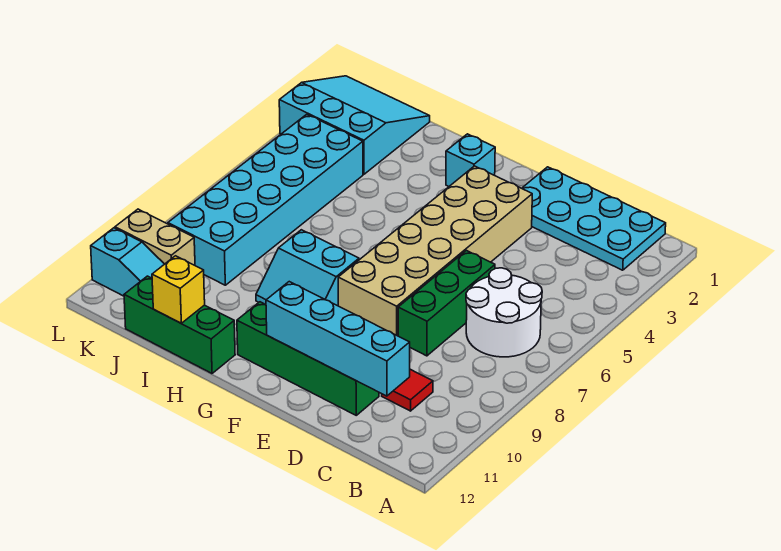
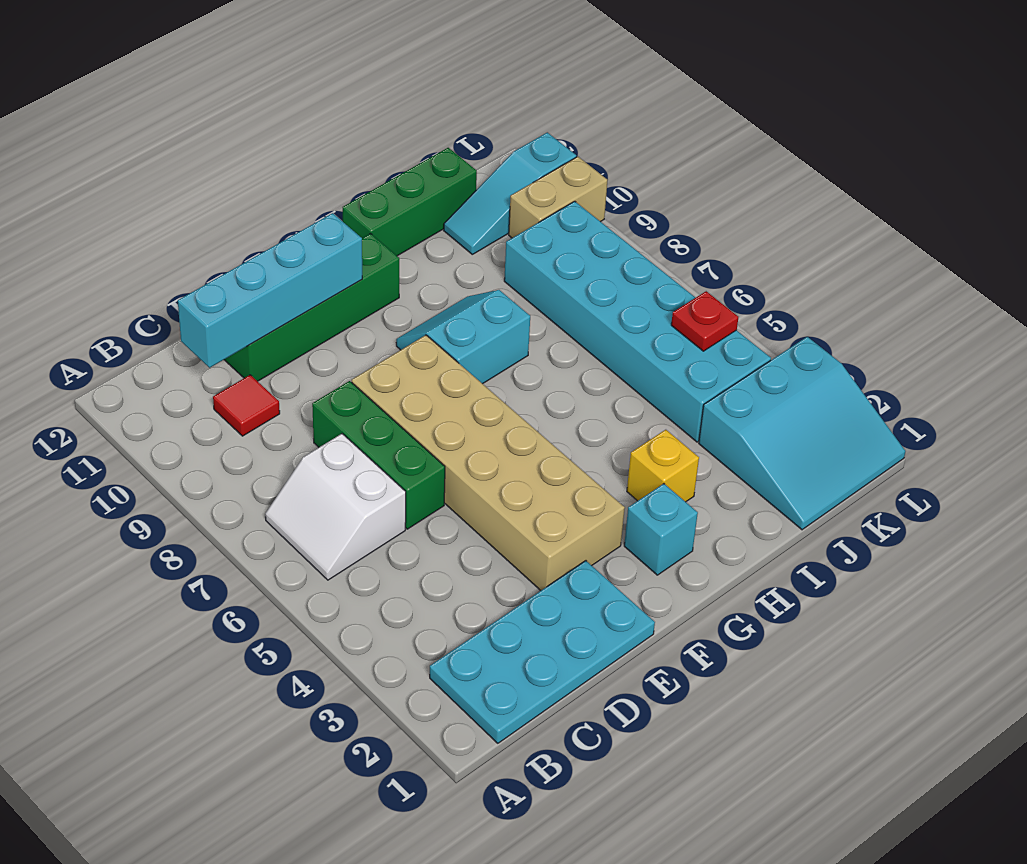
white 2x2 round brick [466,268,542,357] -> white 2x2 slope [265,434,406,580]
yellow 1x1 brick [152,256,205,323] -> yellow 1x1 brick moved to [627,430,699,502]
none -> red 1x1 plate [671,291,738,351]

